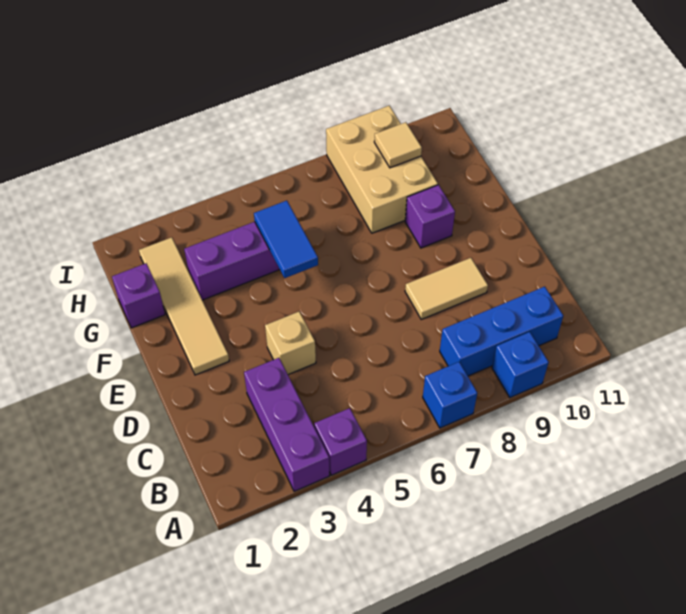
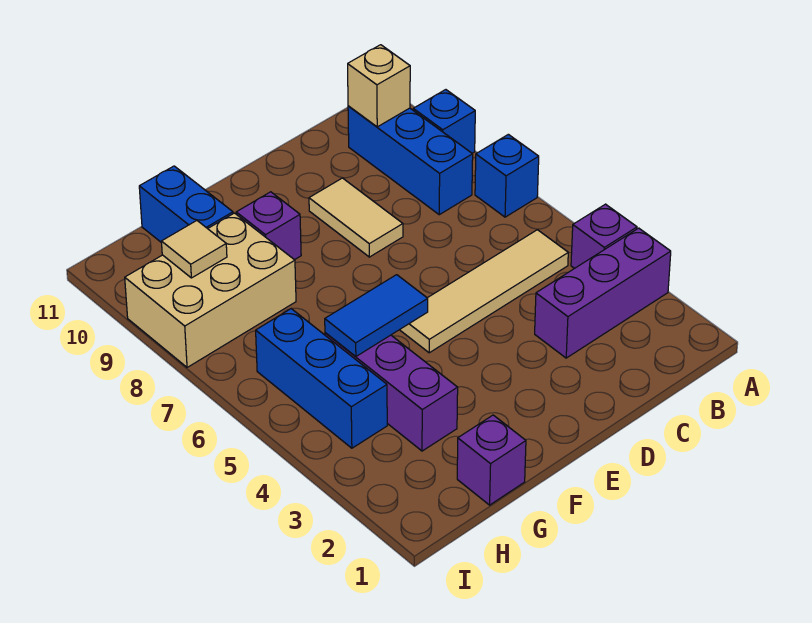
tan 1x1 brick [265,311,316,375] -> tan 1x1 brick moved to [348,45,410,127]
tan 1x4 tile [139,237,229,375] -> tan 1x4 tile moved to [400,230,568,353]
none -> blue 1x2 brick [139,166,233,243]
none -> blue 1x3 brick [256,309,387,448]

